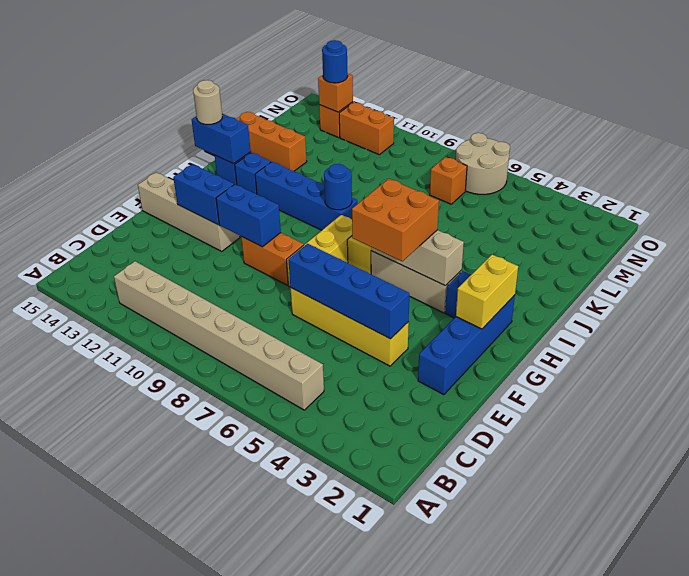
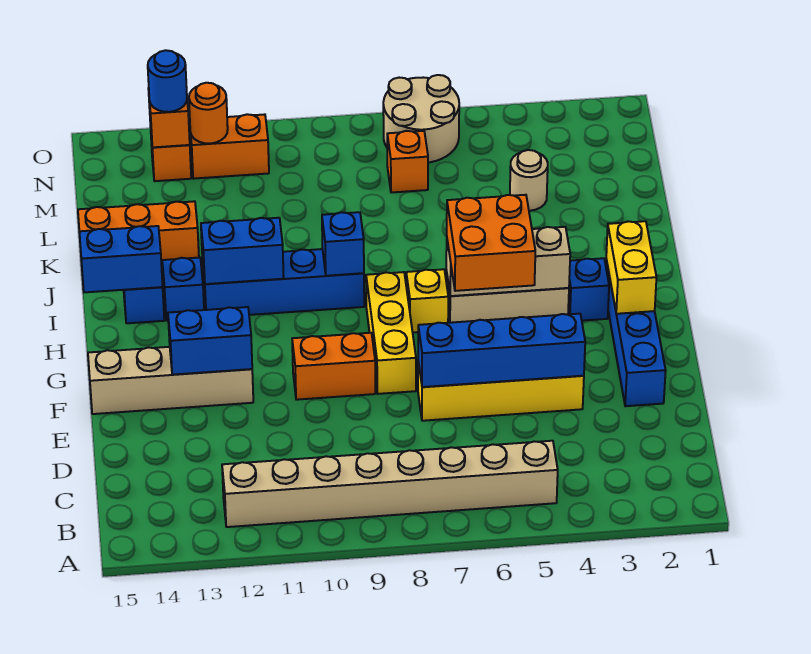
blue 1x2 brick [216,184,281,247] -> blue 1x2 brick moved to [201,218,284,284]
blue 1x1 round brick [324,164,352,210] -> blue 1x1 brick [322,212,364,276]
tan 1x1 round brick [193,80,222,124] -> tan 1x1 round brick moved to [510,150,548,211]
none -> orange 1x1 round brick [189,83,228,144]

